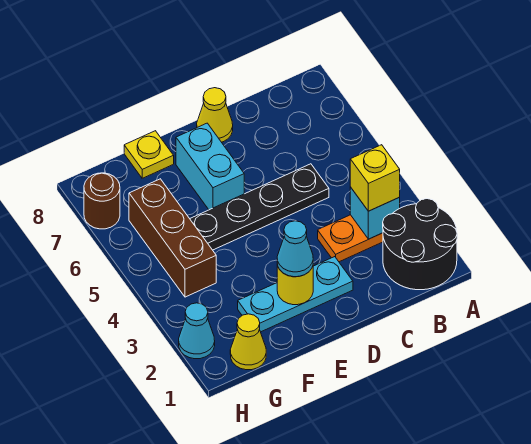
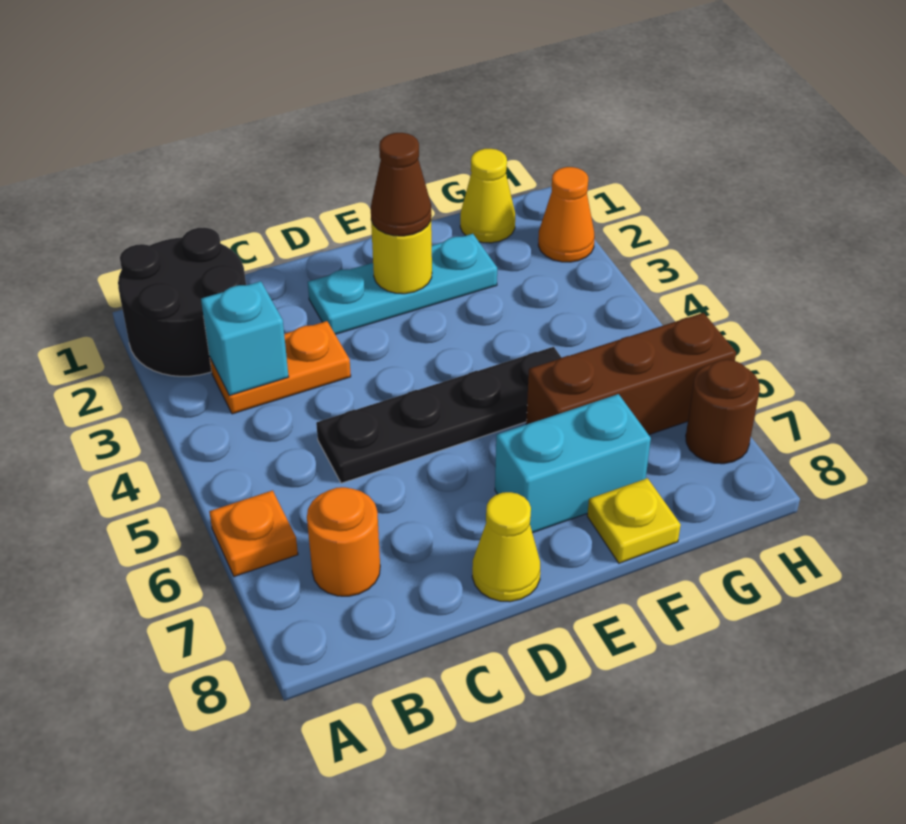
none -> orange 1x1 plate [209,490,298,577]
yellow 1x1 brick [350,145,400,211] -> none
none -> orange 1x1 round brick [307,487,380,596]
cyan 1x1 cone [277,221,313,277] -> brown 1x1 cone [371,133,431,236]
cyan 1x2 brick [176,123,244,210] -> cyan 1x2 brick turned to [495,394,651,533]
brown 1x3 brick [129,179,216,297] -> brown 1x3 brick turned to [526,313,736,435]
cyan 1x1 cone [179,303,215,359] -> orange 1x1 cone [538,167,595,262]

